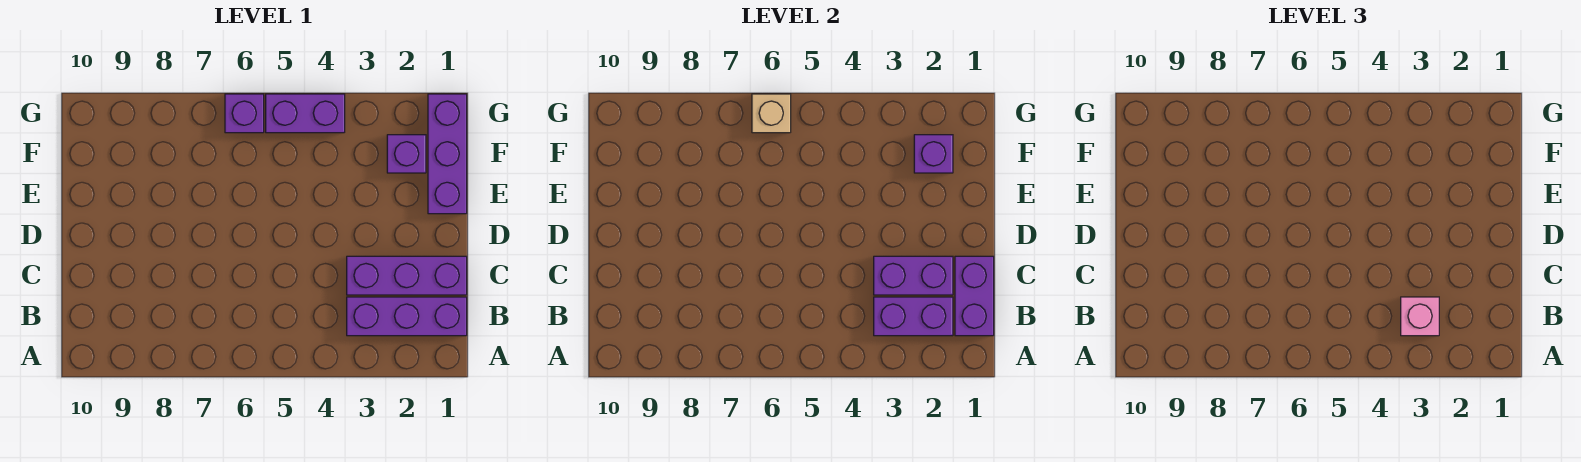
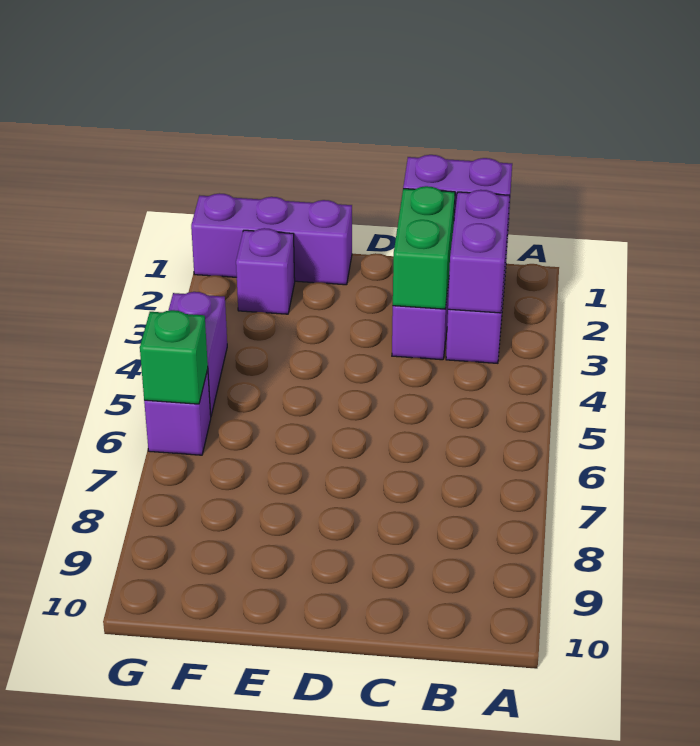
pink 1x1 brick [1401,297,1439,336] -> none
purple 1x2 brick [874,256,953,295] -> green 1x2 brick [393,186,455,309]
purple 1x1 brick [914,135,953,173] -> none
tan 1x1 brick [752,94,791,133] -> green 1x1 brick [140,310,208,404]

